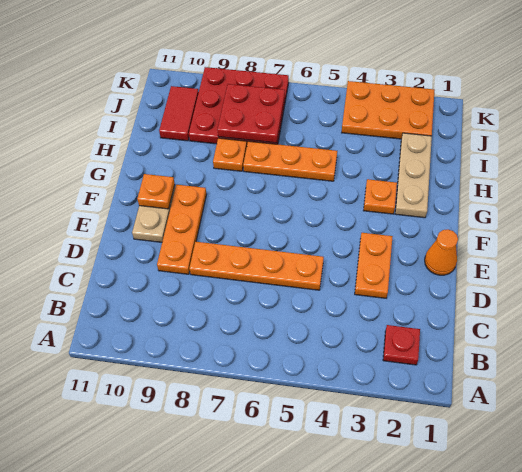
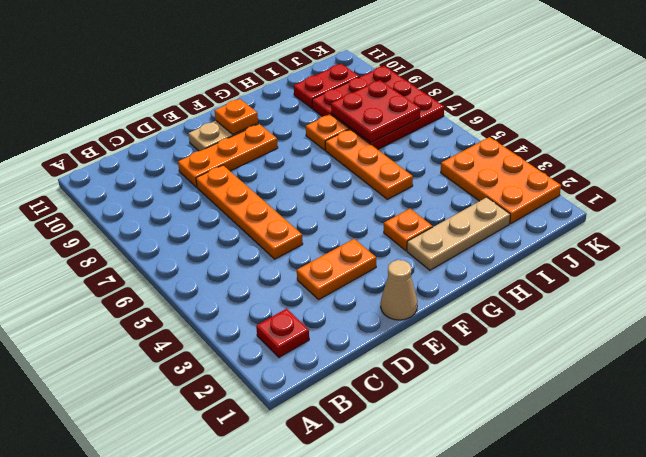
orange 1x1 cone [425,229,458,275] -> tan 1x1 cone [381,260,417,320]
red 1x2 tile [159,86,199,141] -> red 1x2 plate [294,64,359,108]

